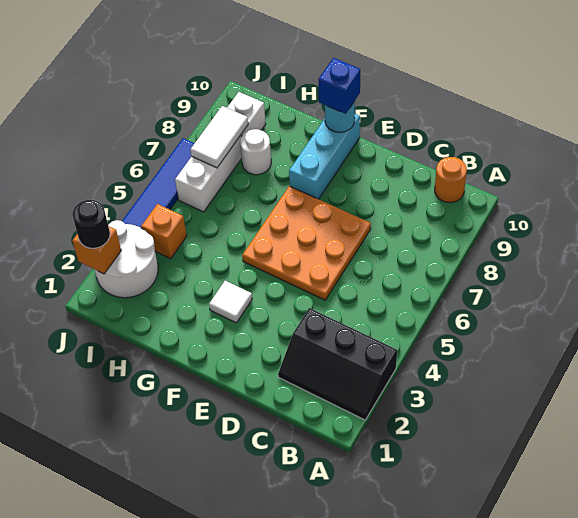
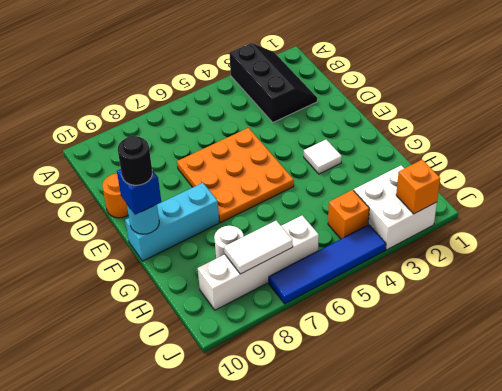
orange 1x1 round brick [435,157,467,203] -> orange 1x1 round brick moved to [103,174,129,218]
white 2x2 round brick [94,220,158,298] -> white 2x2 brick [354,165,437,250]
black 1x1 round brick [72,200,110,248] -> black 1x1 round brick moved to [118,136,152,185]

